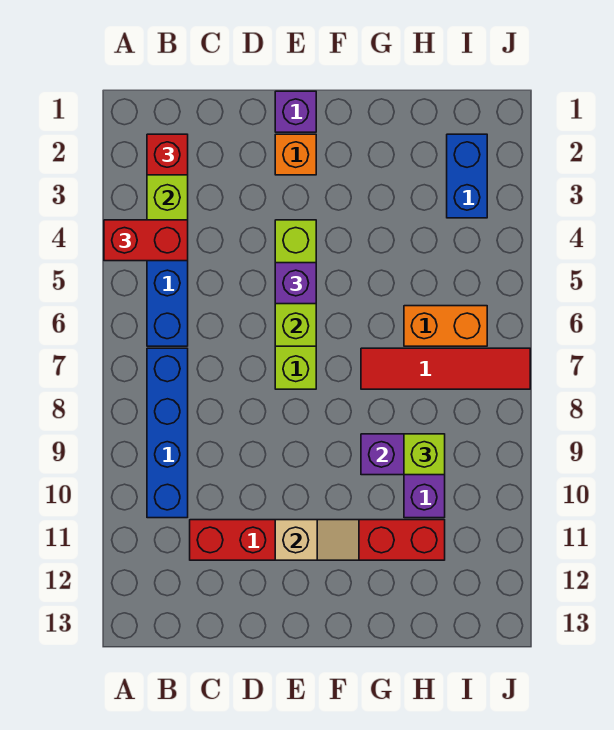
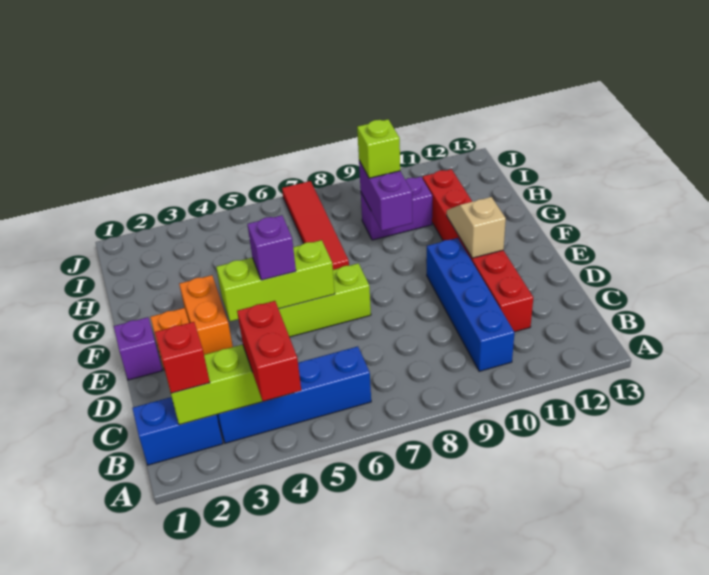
blue 1x4 brick [147,348,188,518] -> blue 1x4 brick turned to [427,238,515,371]
orange 1x2 brick [404,306,487,346] -> orange 1x2 brick moved to [179,275,233,355]
blue 1x2 brick [447,134,487,218] -> blue 1x2 brick moved to [132,397,223,465]

